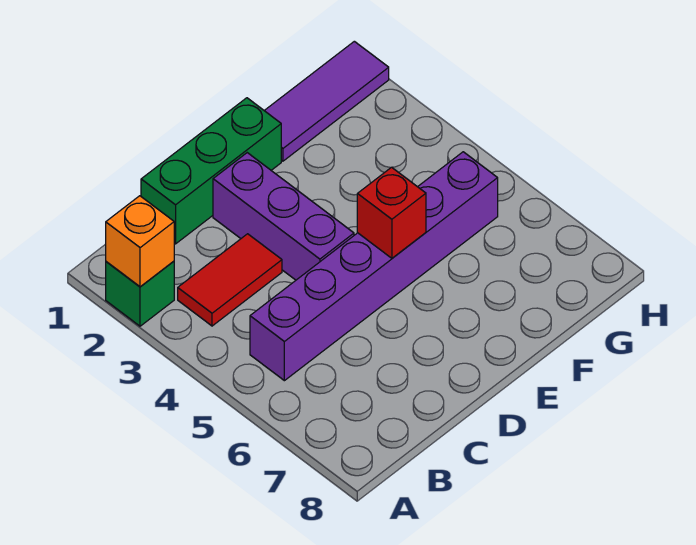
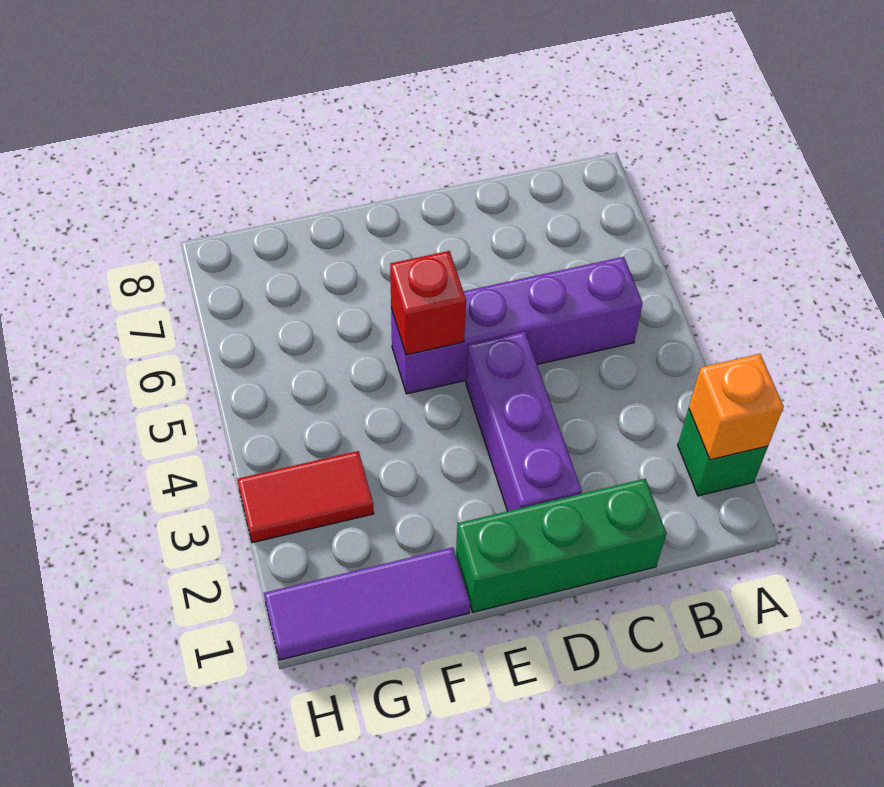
red 1x2 tile [178,234,282,326] -> red 1x2 tile moved to [237,451,374,543]
purple 1x6 brick [250,152,498,381] -> purple 1x4 brick [391,257,643,394]

